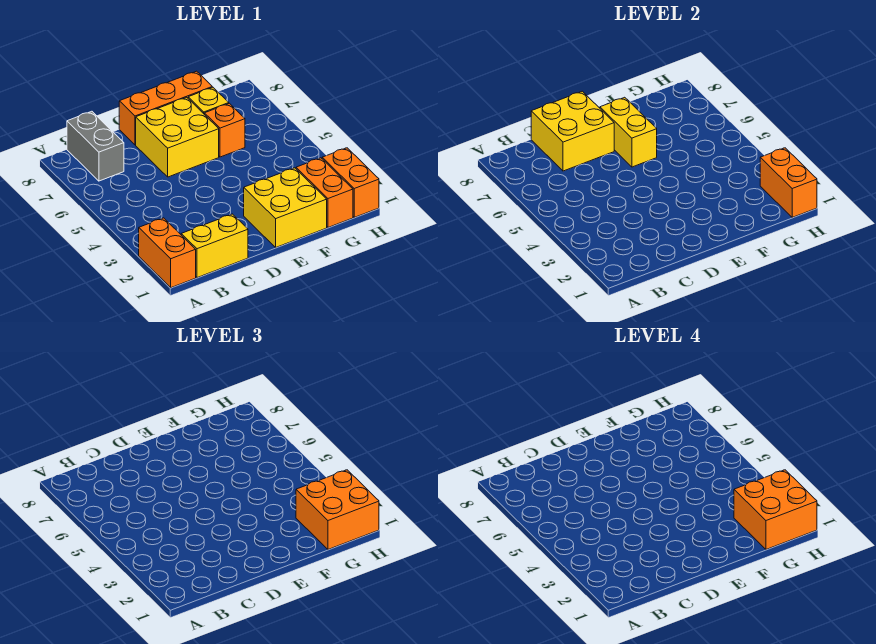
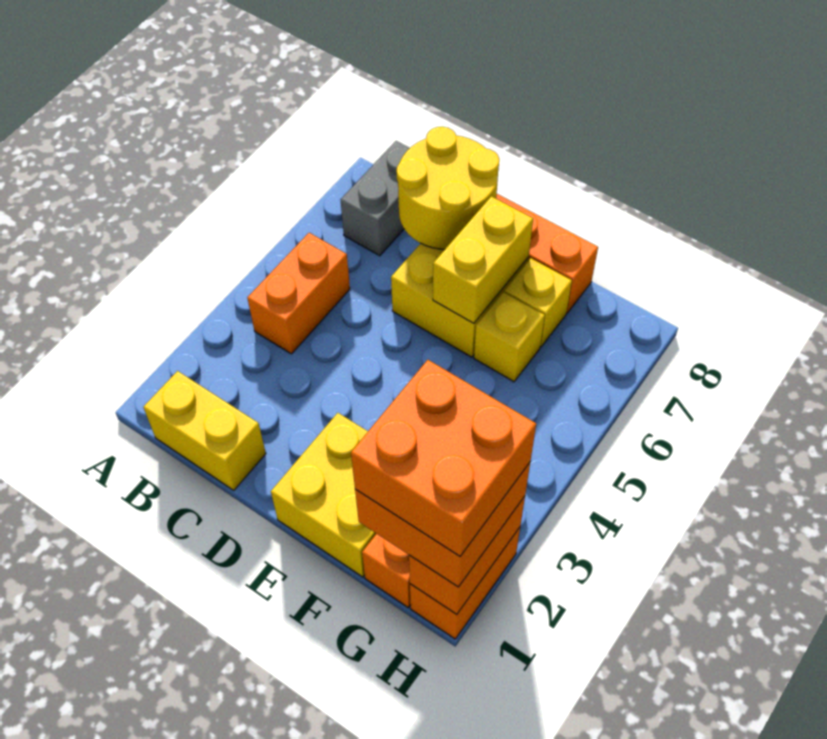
orange 1x2 brick [139,218,196,288] -> orange 1x2 brick moved to [247,233,350,354]
yellow 2x2 brick [531,91,614,171] -> yellow 2x2 round brick [396,127,499,249]
orange 1x1 brick [205,103,245,157] -> yellow 1x1 brick [474,292,545,382]

